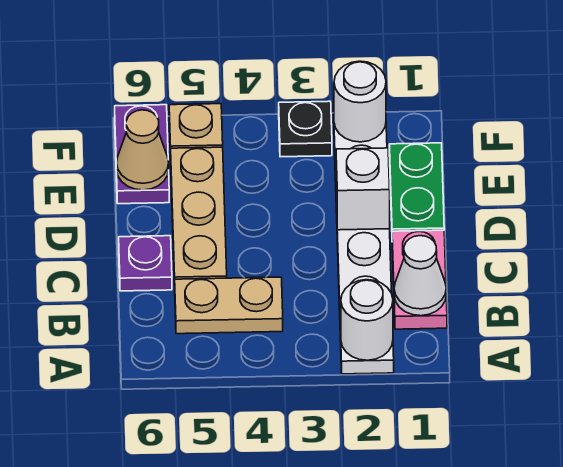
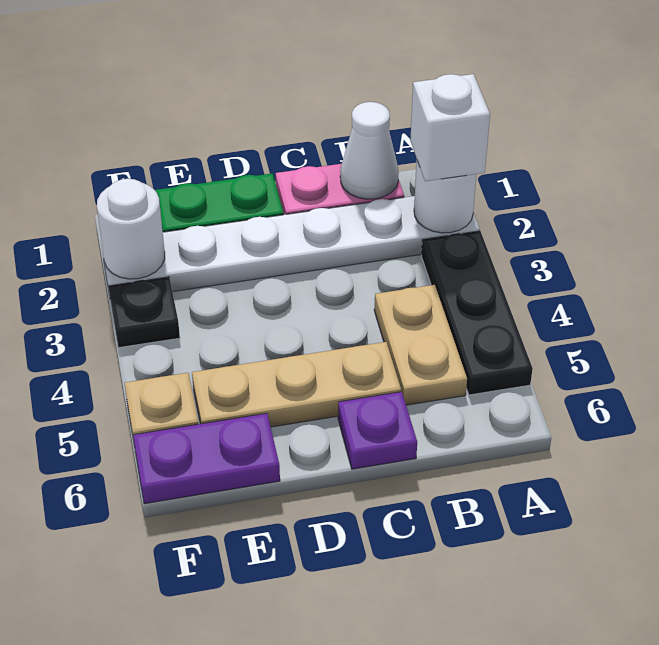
none -> black 1x3 plate [422,231,533,395]
white 1x1 brick [336,148,390,230] -> white 1x1 brick moved to [410,74,490,181]
tan 1x1 cone [117,110,169,190] -> none

